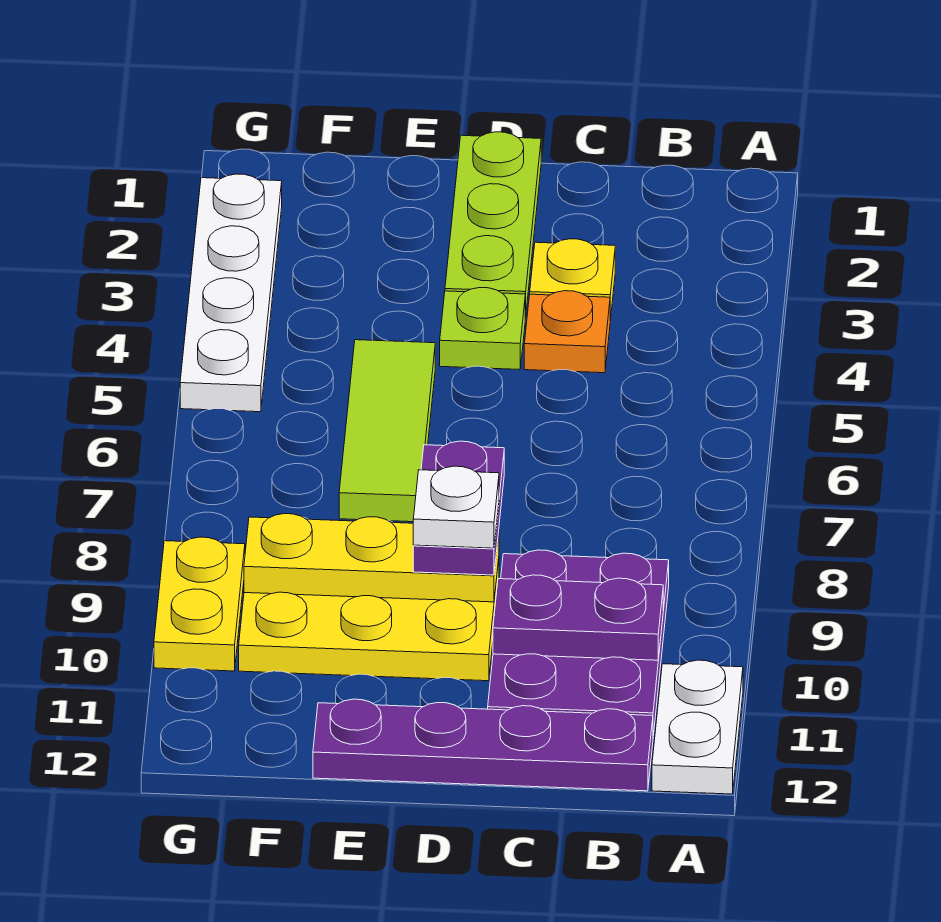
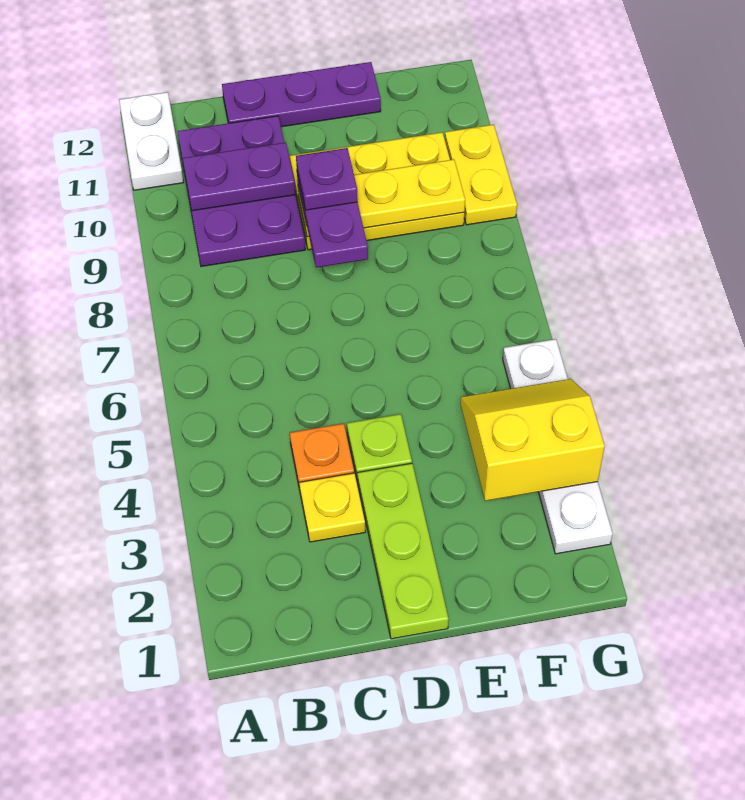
purple 1x4 plate [313,699,653,791] -> purple 1x3 plate [222,62,381,127]
white 1x1 plate [413,466,499,548] -> purple 1x1 plate [296,148,358,210]
lime 1x3 tile [339,340,435,522] -> none
none -> yellow 2x2 slope [460,379,605,501]

